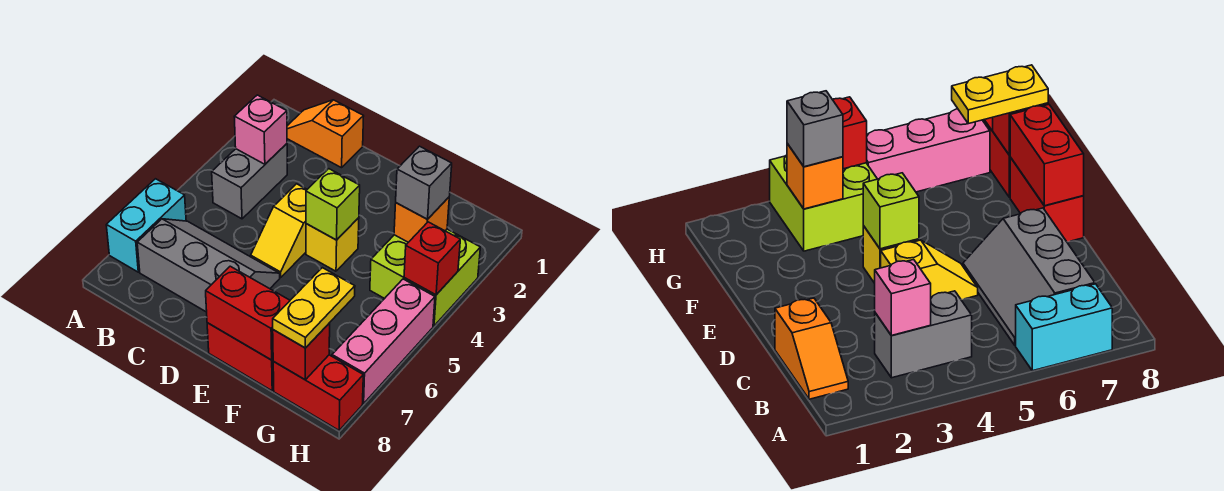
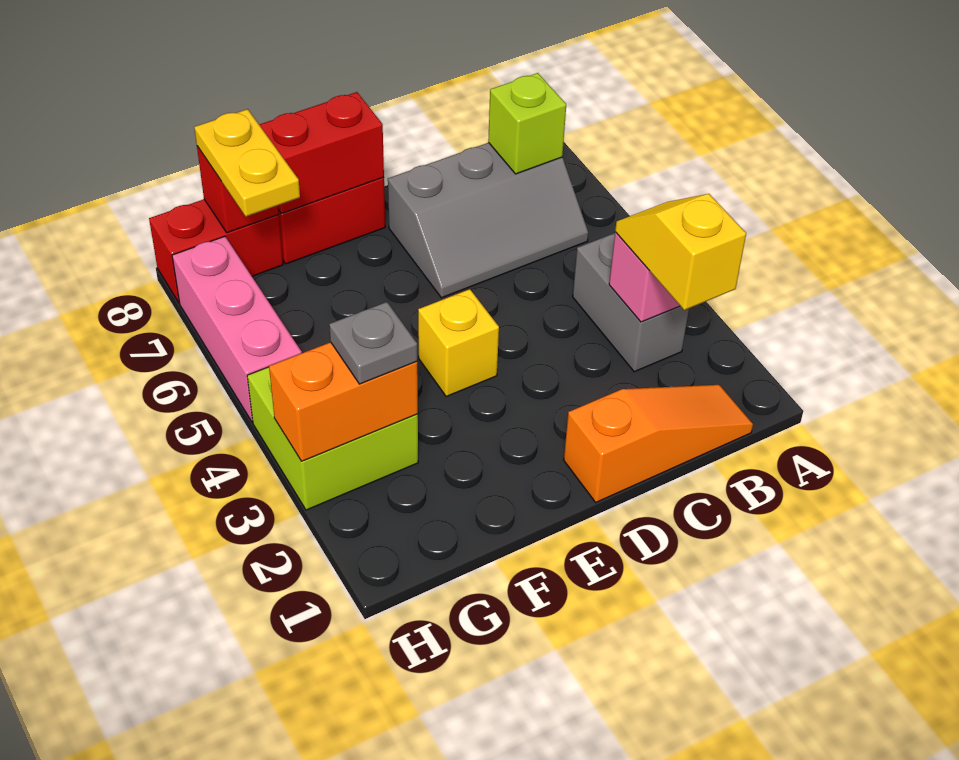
cyan 1x2 brick [106,179,186,272] -> none
orange 1x2 slope [287,100,364,168] -> orange 1x3 slope [564,385,753,502]
yellow 1x2 slope [251,184,307,277] -> yellow 1x2 slope moved to [615,194,746,310]
lime 1x1 brick [306,169,360,240] -> lime 1x1 brick moved to [488,73,566,174]
orange 1x1 brick [394,197,449,242] -> orange 1x2 brick [269,342,418,461]
grey 1x1 brick [396,146,452,219] -> grey 1x1 plate [329,302,417,384]
red 1x1 brick [404,222,460,295] -> none

